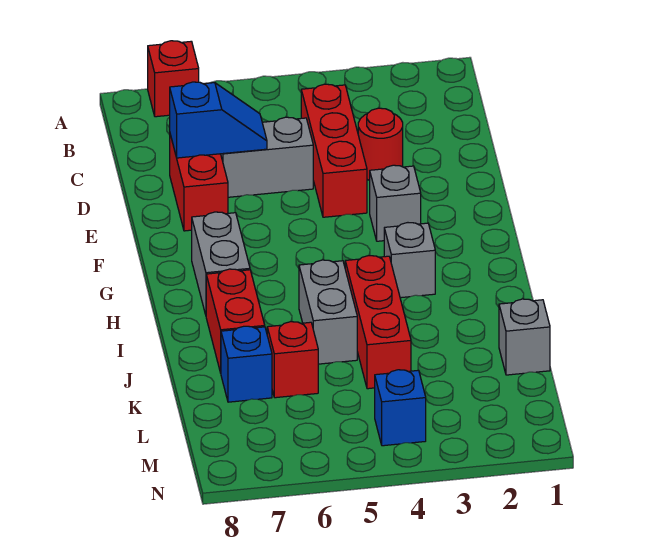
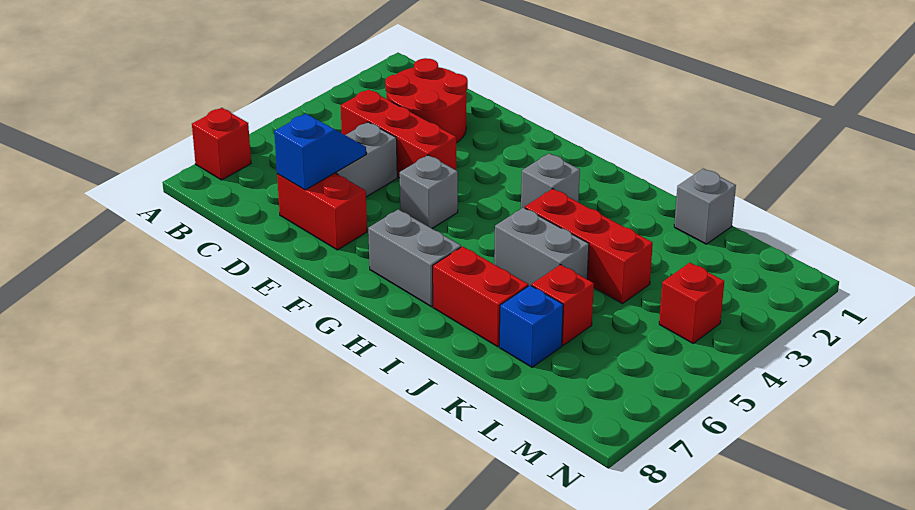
red 1x1 round brick [358,108,403,180] -> red 2x2 round brick [385,58,468,143]
grey 1x1 brick [370,165,421,241] -> grey 1x1 brick moved to [400,155,458,228]
blue 1x1 brick [375,370,426,446] -> red 1x1 brick [659,263,724,343]

